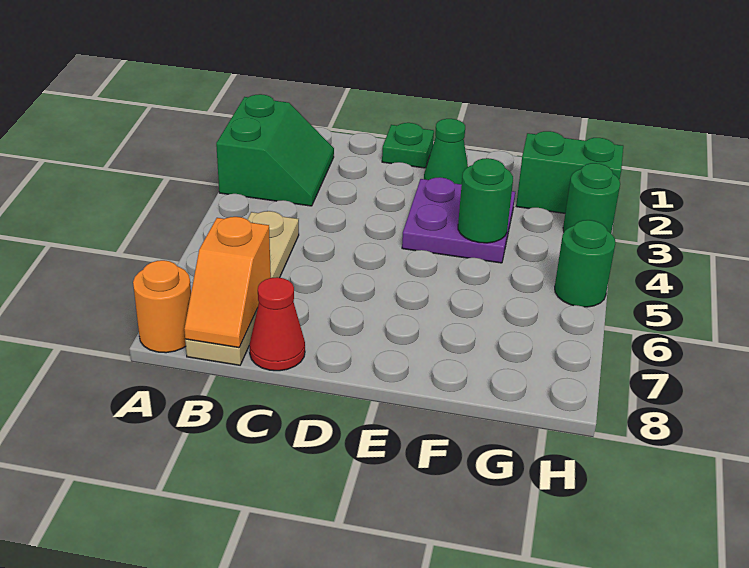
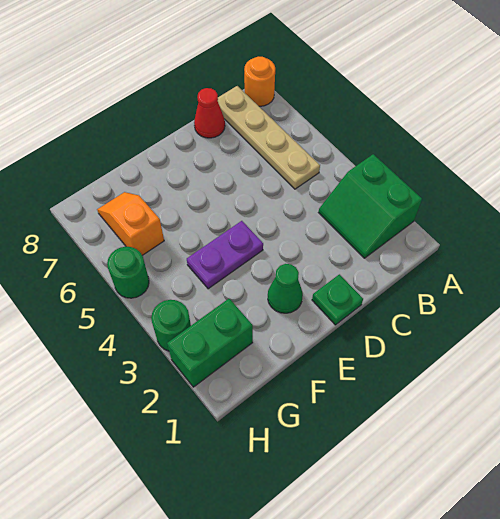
orange 1x2 slope [184,217,271,348] -> orange 1x2 slope moved to [97,192,164,255]
purple 2x2 plate [402,177,515,263] -> purple 1x2 plate [187,221,263,289]
green 1x1 round brick [458,158,513,243] -> none

